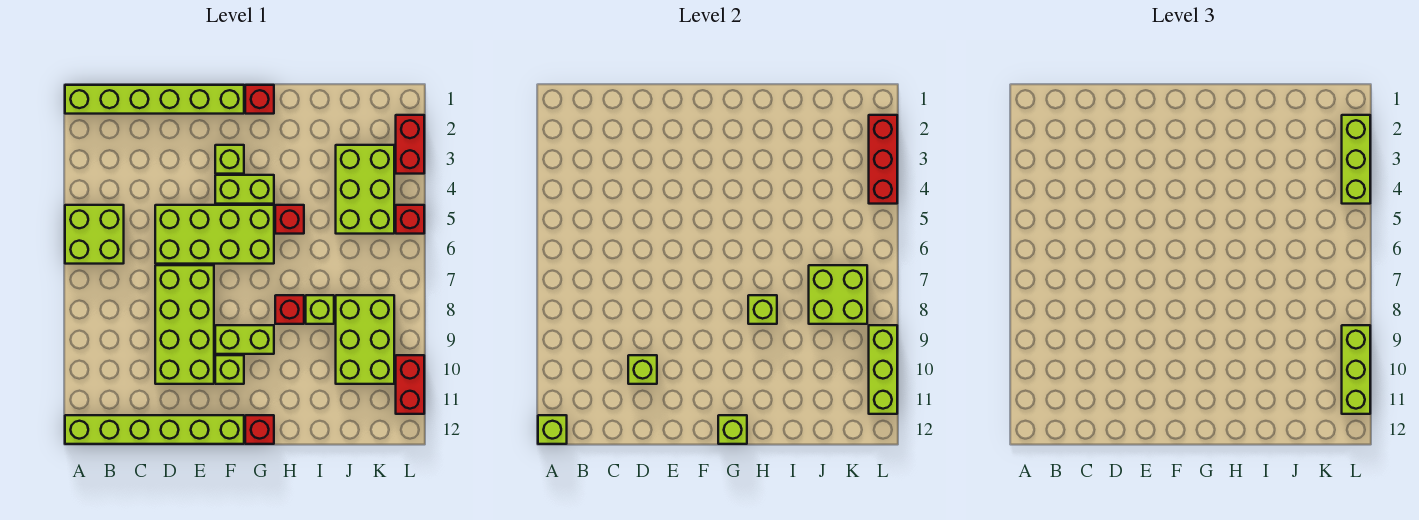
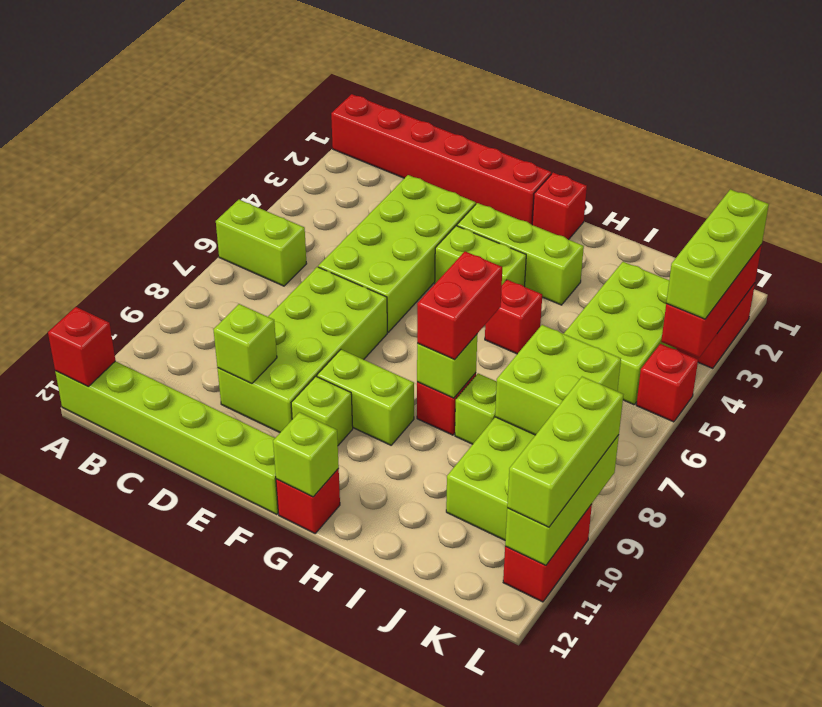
lime 1x6 brick [65,85,244,114] -> red 1x6 brick [331,94,551,225]
lime 2x2 brick [65,205,124,264] -> lime 1x2 brick [216,200,307,286]
lime 1x1 brick [538,415,567,444] -> red 1x1 brick [48,307,116,386]
lime 2x4 brick [155,205,274,264] -> lime 2x4 brick turned to [318,175,476,332]
lime 1x1 brick [215,145,244,174] -> lime 1x3 brick [457,203,584,305]
none -> red 1x2 brick [417,252,502,360]

